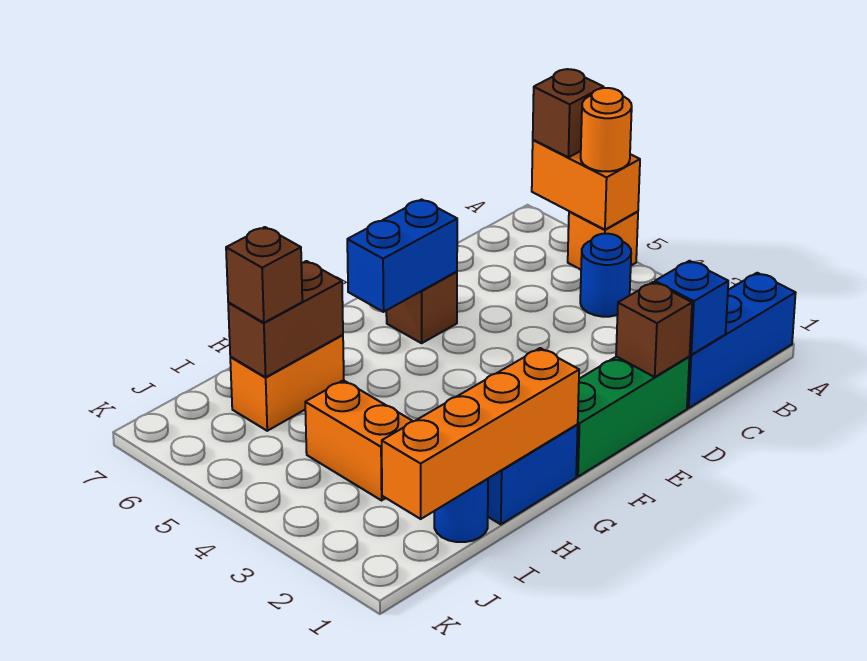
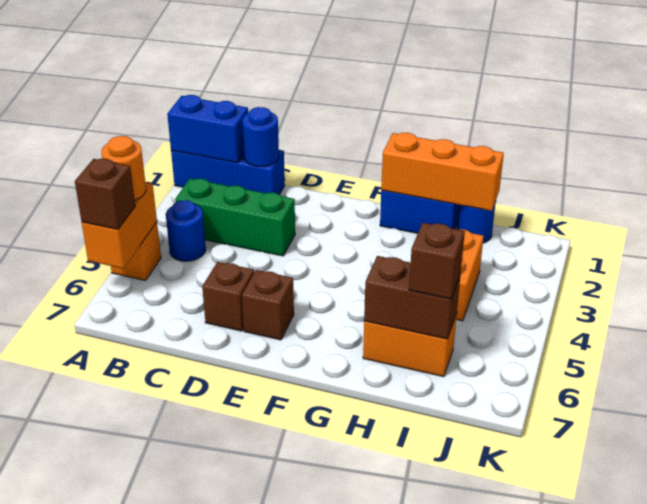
blue 1x1 brick [655,261,728,355] -> blue 1x1 round brick [242,107,279,167]
green 1x3 brick [576,357,689,477] -> green 1x3 brick moved to [175,179,295,256]
brown 1x1 brick [616,282,692,377] -> brown 1x1 brick moved to [202,262,254,331]
blue 1x2 brick [347,199,457,312] -> blue 1x2 brick moved to [167,95,248,163]
orange 1x4 brick [382,348,579,519] -> orange 1x3 brick [381,133,504,211]

